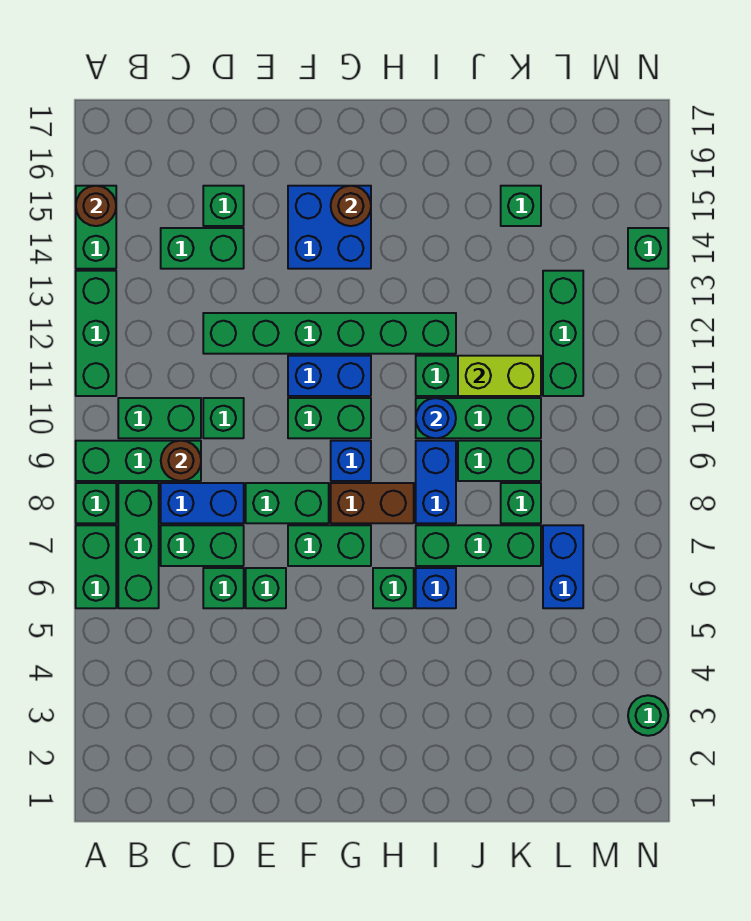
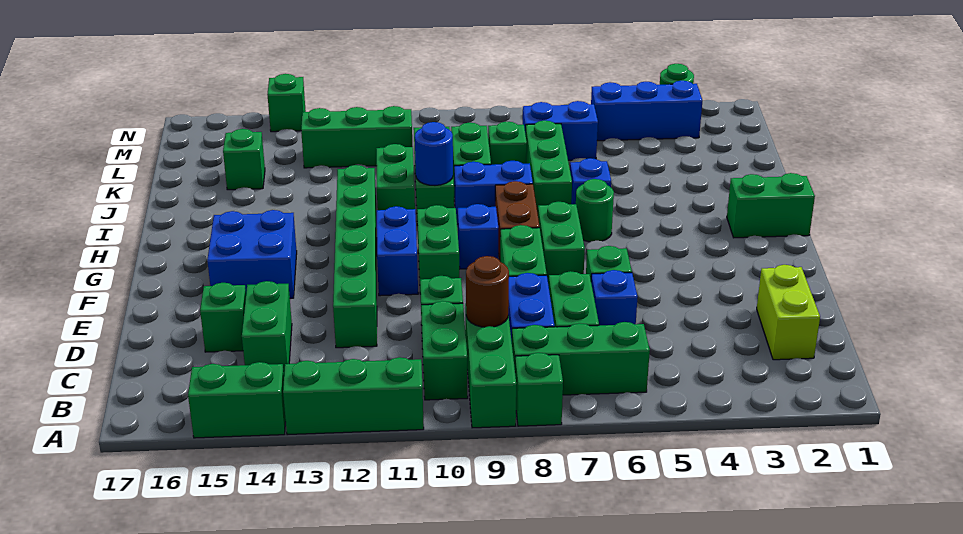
green 1x2 brick [76,525,116,608] -> green 1x2 brick moved to [727,173,815,238]
brown 1x1 round brick [76,186,116,226] -> none
green 1x1 brick [203,568,244,608] -> blue 1x1 brick [591,270,638,325]
brown 1x1 round brick [331,186,371,226] -> none
green 1x1 brick [373,568,414,608] -> green 1x1 round brick [576,179,614,242]
lime 1x2 brick [458,356,541,396] -> lime 1x2 brick moved to [757,265,820,360]
none -> blue 1x3 brick [591,81,703,141]

